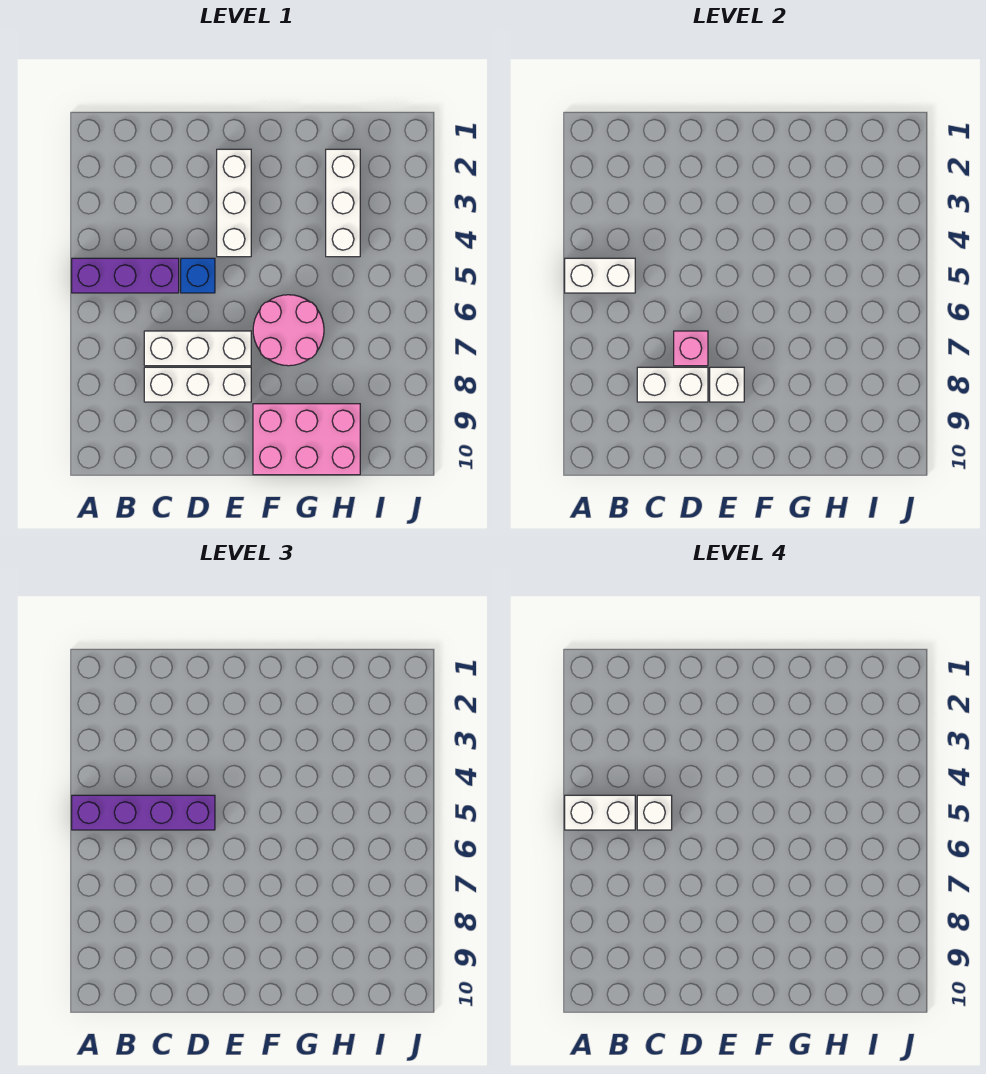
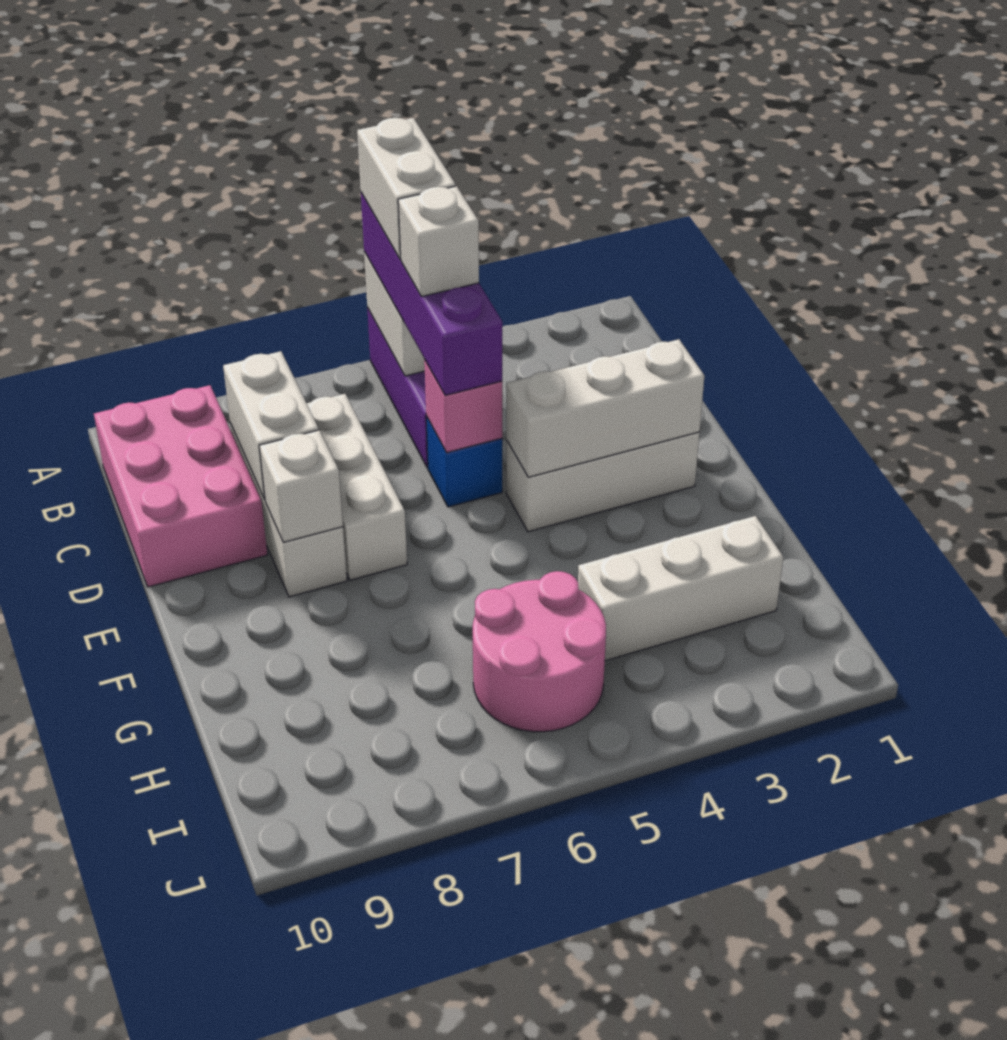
pink 1x1 brick [674,331,708,366] -> pink 1x1 brick moved to [424,359,502,453]
none -> white 1x3 brick [506,339,704,477]
pink 2x2 round brick [253,295,324,366] -> pink 2x2 round brick moved to [473,571,606,732]
pink 2x3 brick [253,404,360,475] -> pink 2x3 brick moved to [94,385,267,587]

